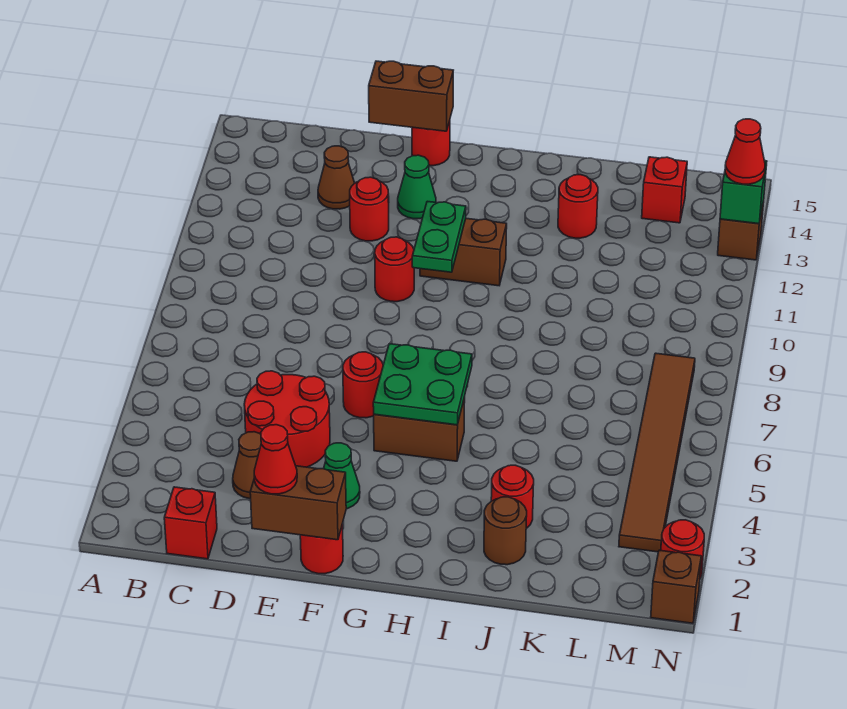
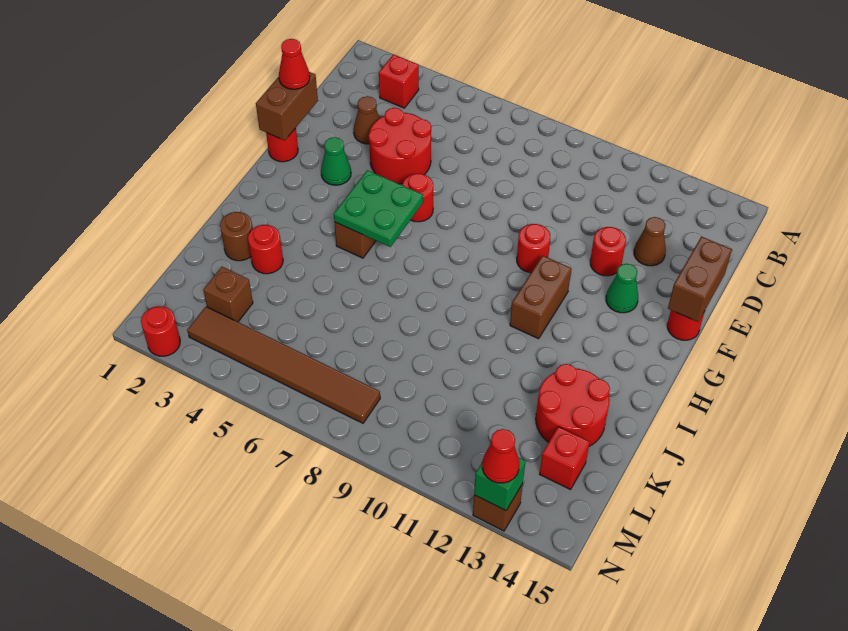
red 1x1 brick [164,487,217,559] -> red 1x1 brick moved to [379,54,419,108]
green 1x2 plate [412,201,466,272] -> none
red 1x1 round brick [558,175,598,238] -> red 2x2 round brick [536,364,610,446]
brown 1x1 brick [651,550,701,623] -> brown 1x1 brick moved to [204,267,253,322]

